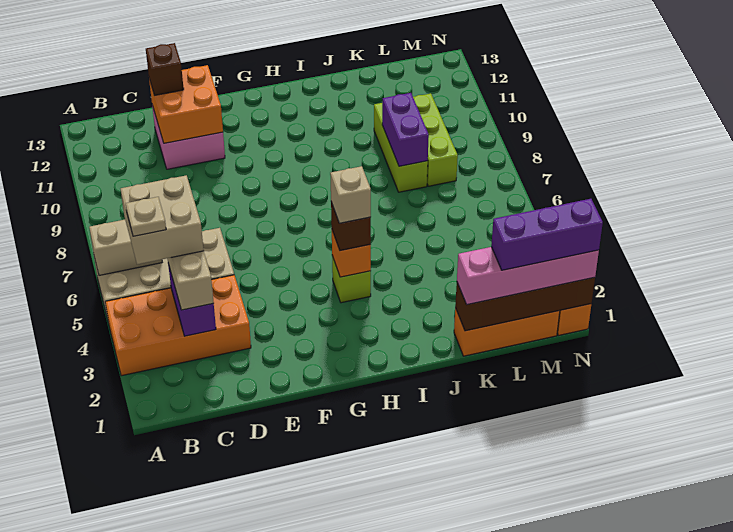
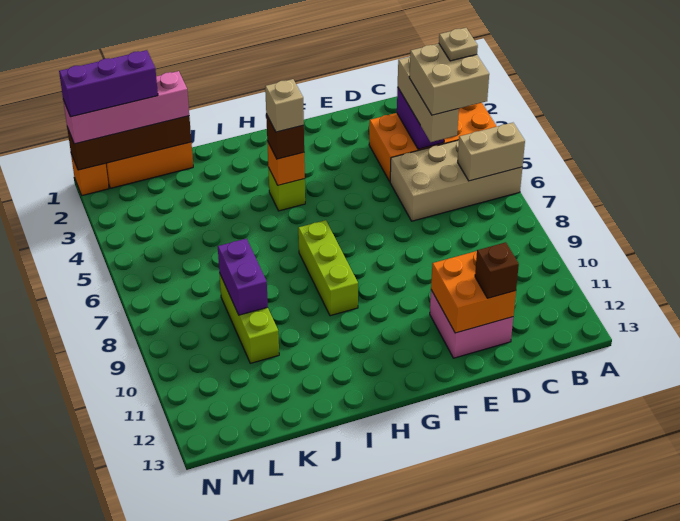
lime 1x3 brick [413,93,458,186] -> lime 1x3 brick moved to [298,220,358,316]

